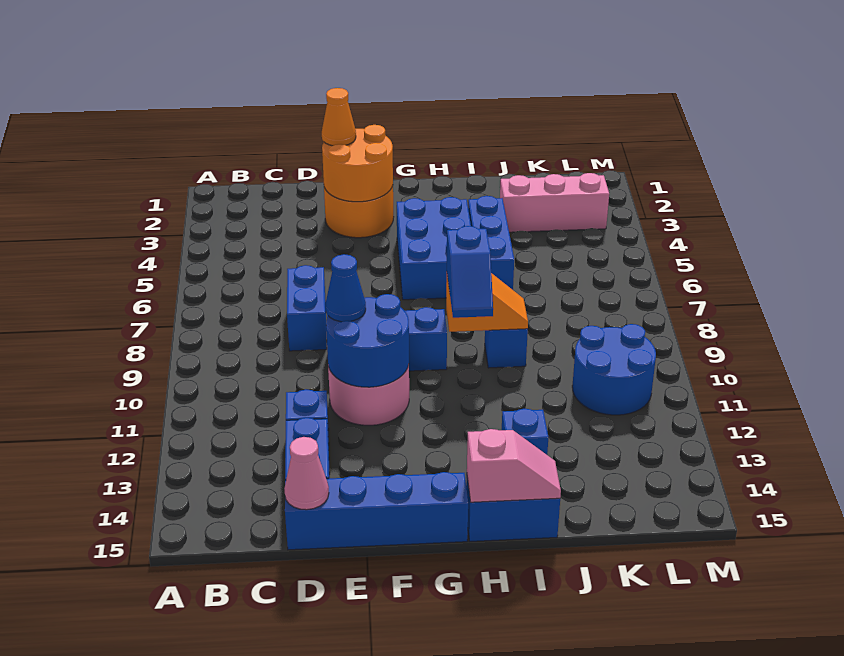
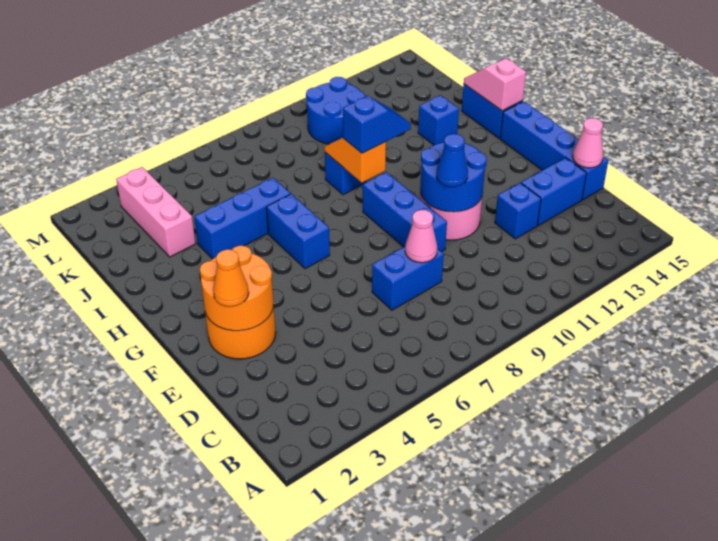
none -> pink 1x1 cone [405,210,437,263]
blue 2x3 brick [397,197,471,300] -> blue 1x2 brick [267,194,330,269]

